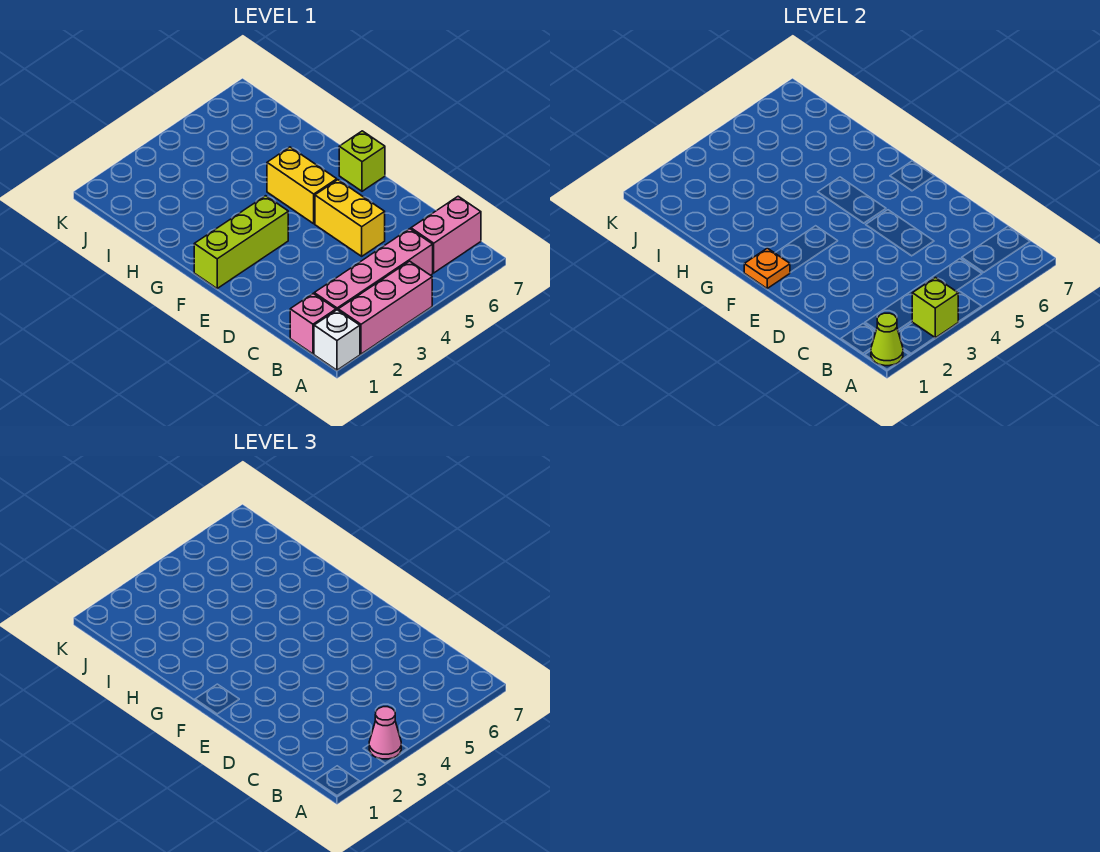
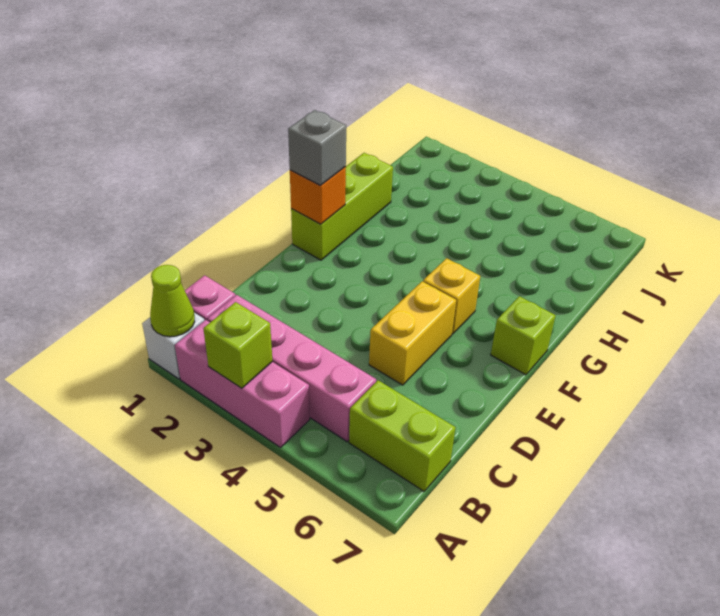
pink 1x1 cone [369,707,401,759] -> none
pink 1x2 brick [411,196,481,273] -> lime 1x2 brick [349,380,456,491]
lime 1x3 brick [194,196,288,288] -> lime 1x3 brick turned to [291,153,393,260]
orange 1x1 plate [744,248,790,288] -> orange 1x1 brick [290,166,346,224]
none -> grey 1x1 brick [288,110,346,186]
yellow 1x2 brick [267,147,337,224] -> yellow 1x1 brick [423,258,480,334]

